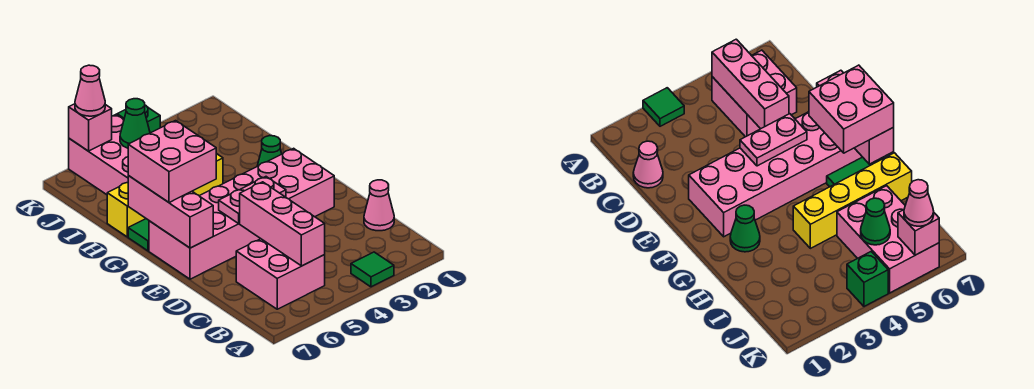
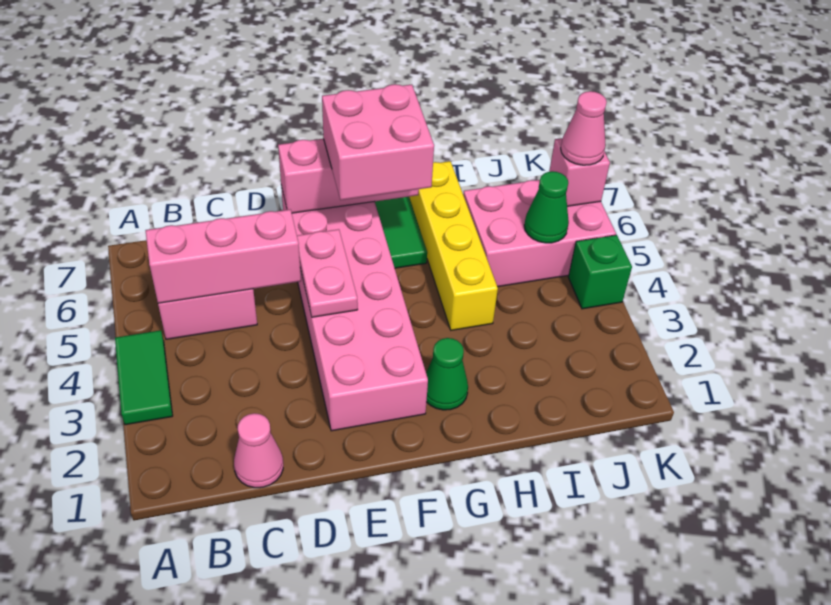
green 1x1 tile [351,252,394,287] -> green 1x2 tile [115,330,173,425]

